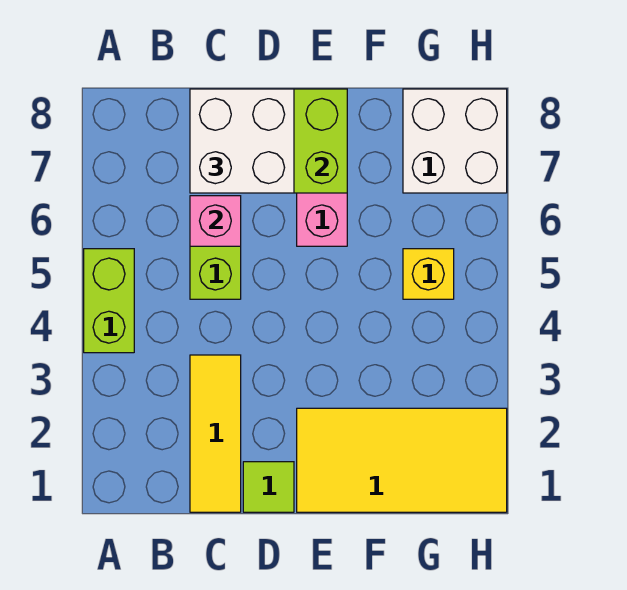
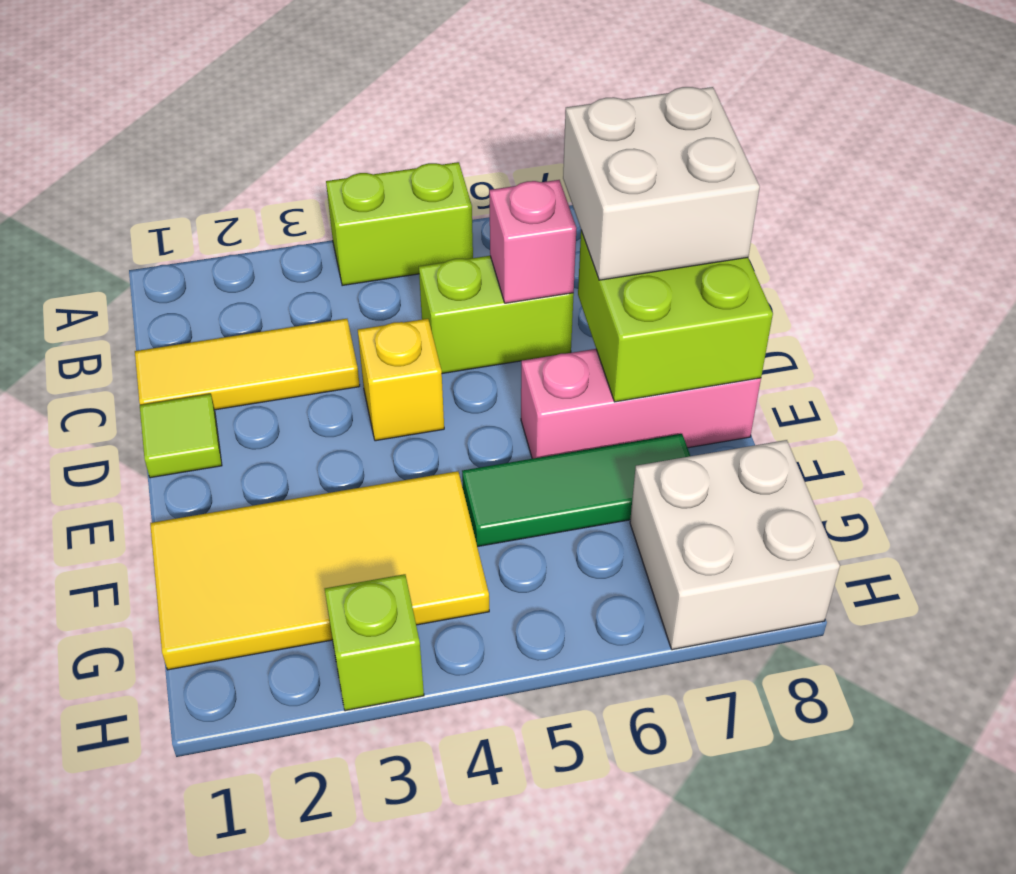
yellow 2x4 tile [297,408,507,512] -> yellow 2x4 tile turned to [150,471,489,670]
none -> green 1x3 tile [462,434,690,547]
yellow 1x1 brick [403,249,454,299] -> yellow 1x1 brick moved to [358,319,444,441]
none -> lime 1x1 brick [325,574,424,711]

